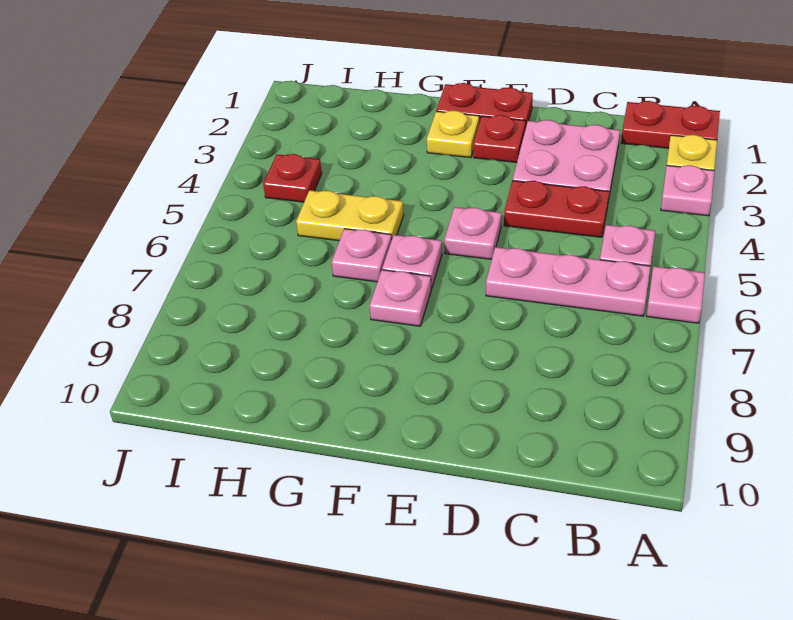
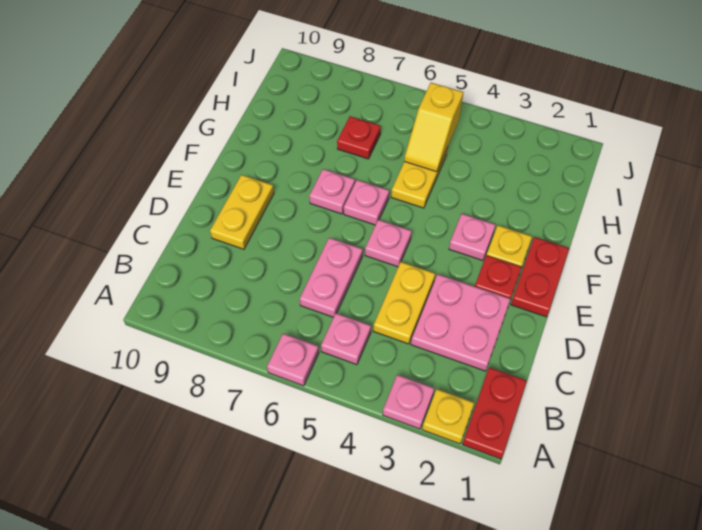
pink 1x3 plate [486,247,650,316] -> pink 1x2 plate [300,238,363,317]
red 1x2 plate [504,181,609,237] -> yellow 1x2 plate [373,262,435,344]
none -> yellow 1x2 plate [210,175,274,249]
pink 1x1 plate [332,229,392,282] -> pink 1x1 plate moved to [449,214,495,261]
none -> yellow 1x2 slope [404,83,464,172]
red 1x1 plate [263,154,322,202] -> red 1x1 plate moved to [337,116,381,159]

